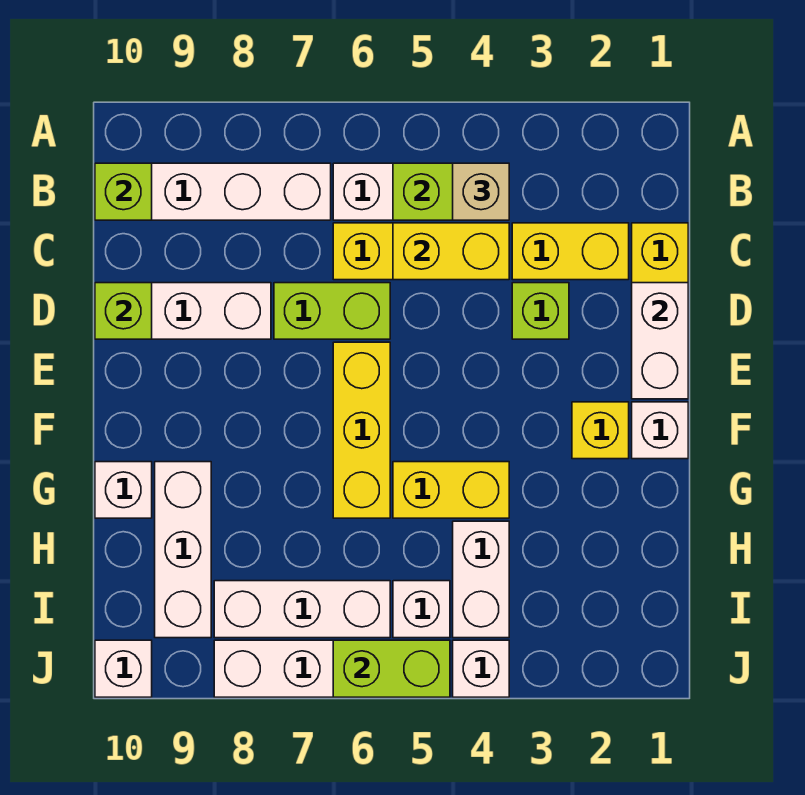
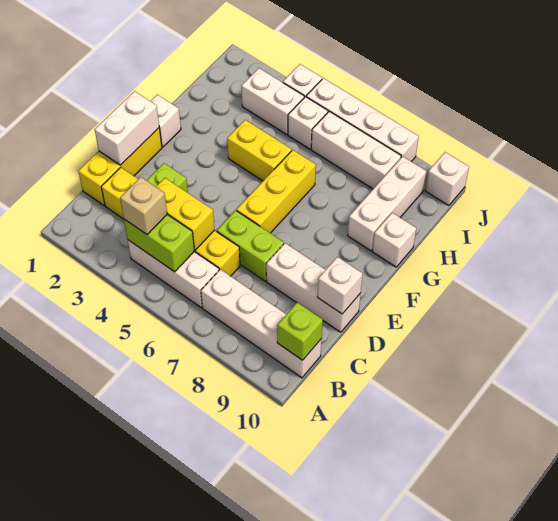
lime 1x1 brick [95,283,152,339] -> white 1x1 brick [317,257,363,314]
yellow 1x1 brick [572,402,629,459] -> none
white 1x2 brick [453,521,509,638] -> white 1x2 brick turned to [241,68,304,135]
lime 1x2 brick [333,640,450,697] -> none

